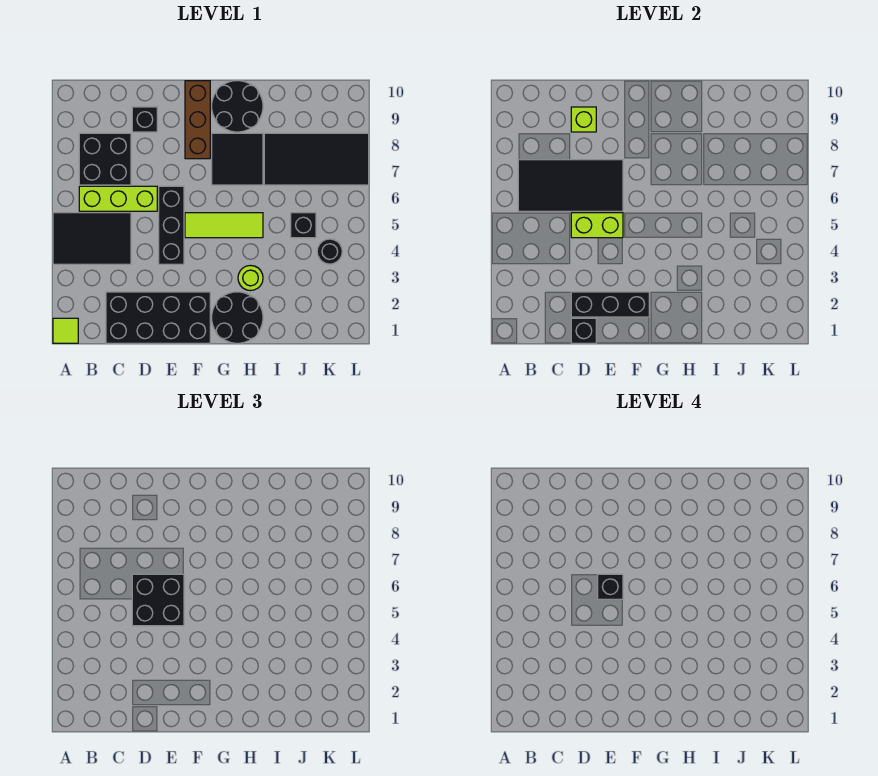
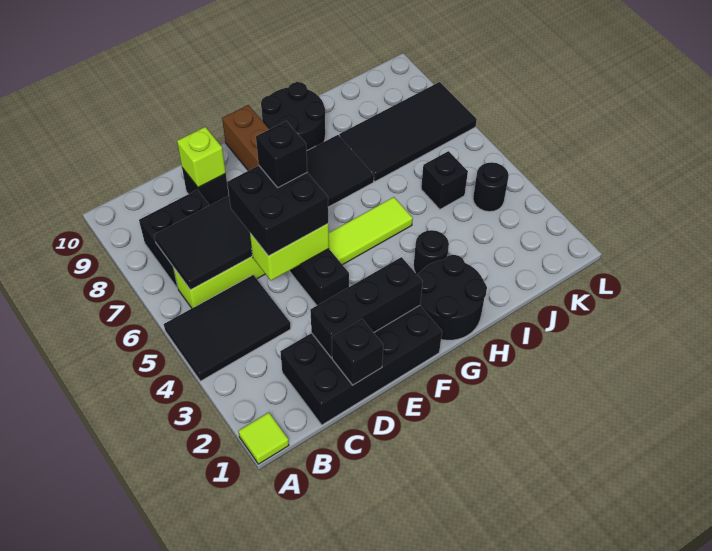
lime 1x1 round brick [238,265,263,291] -> black 1x1 round brick [414,230,449,274]

